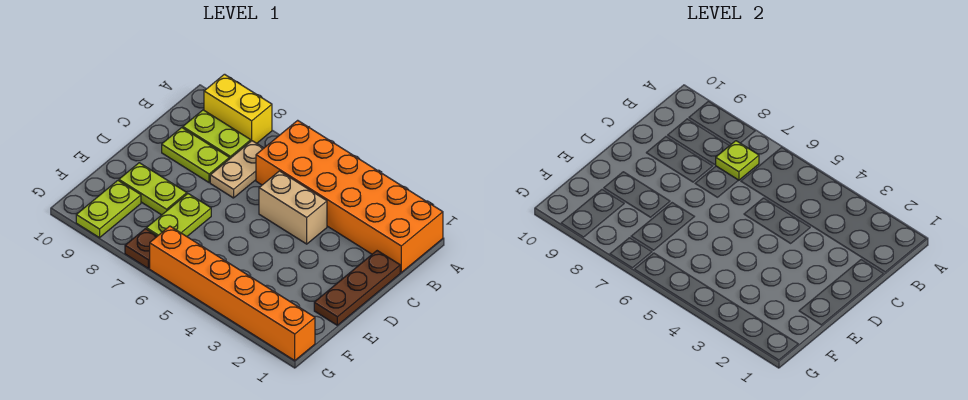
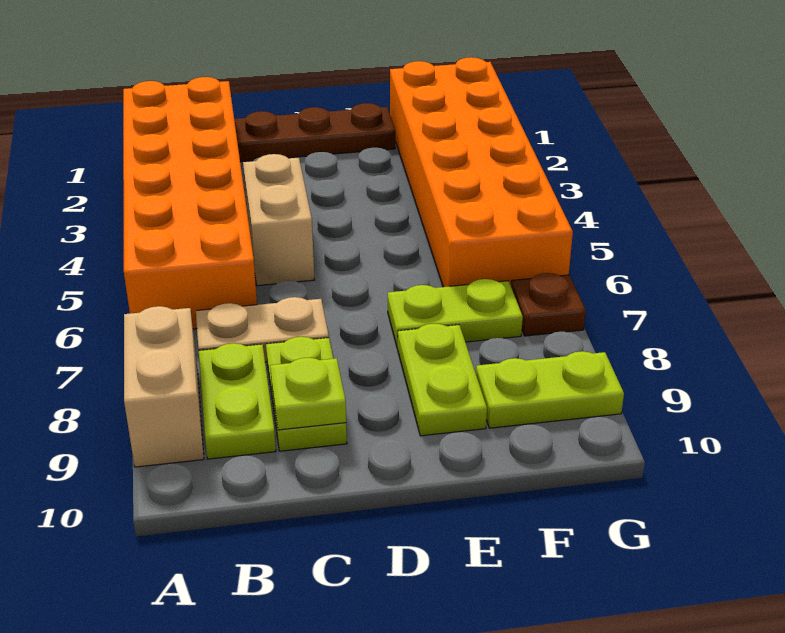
yellow 1x2 brick [204,74,272,143] -> tan 1x2 brick [124,306,204,467]
lime 1x1 plate [716,141,759,180] -> lime 1x1 plate moved to [270,358,346,430]
orange 1x6 brick [150,226,315,361] -> orange 2x6 brick [390,57,573,287]

